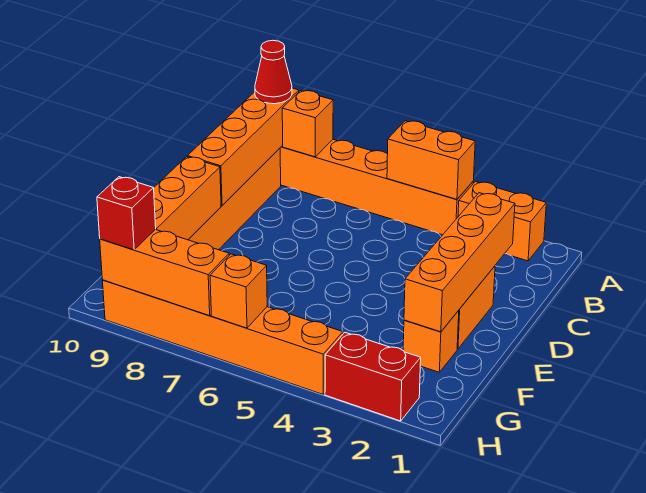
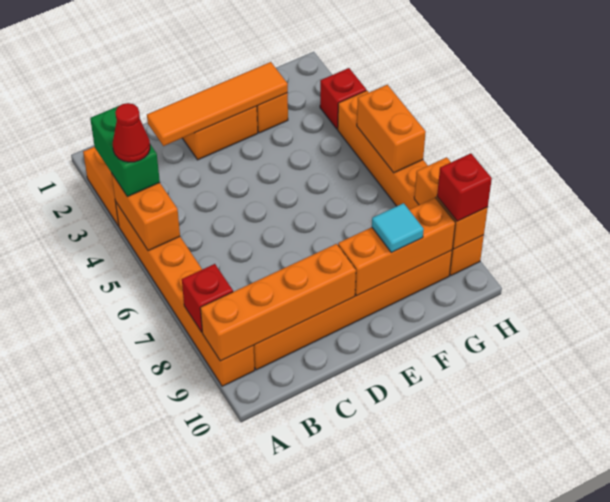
none -> green 1x2 brick [90,105,160,197]
orange 1x1 brick [282,91,333,157] -> red 1x1 brick [182,264,233,332]
red 1x1 cone [255,40,292,104] -> red 1x1 cone moved to [113,103,150,162]
orange 1x4 brick [404,193,515,332] -> orange 1x4 tile [147,62,288,146]
none -> cyan 1x1 tile [372,203,424,253]
red 1x2 brick [325,333,421,421] -> red 1x1 brick [320,68,366,129]
orange 1x1 brick [210,254,267,328] -> orange 1x2 brick [357,85,426,173]
orange 1x3 brick [100,229,229,316] -> orange 1x2 brick [414,157,488,249]

